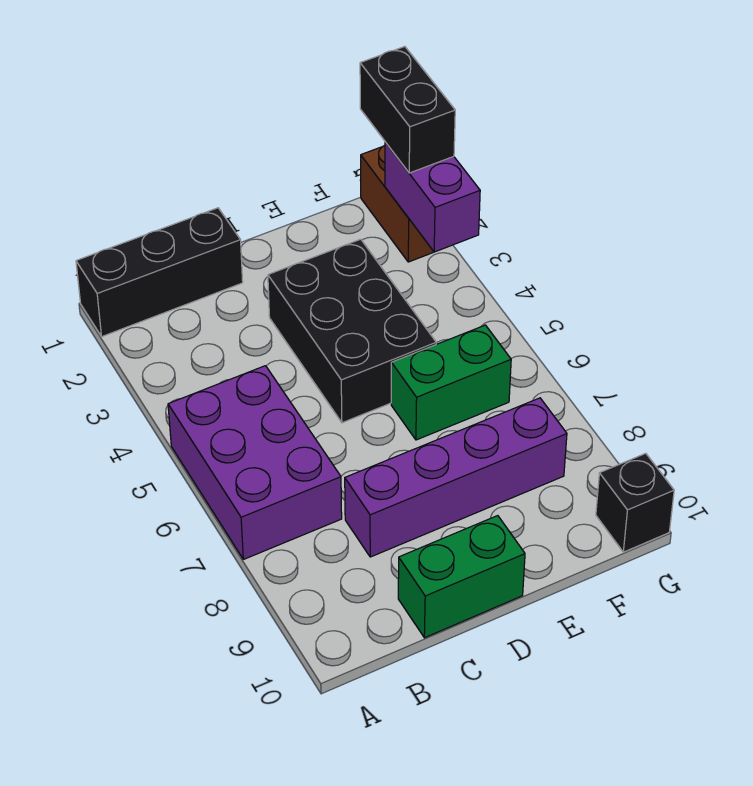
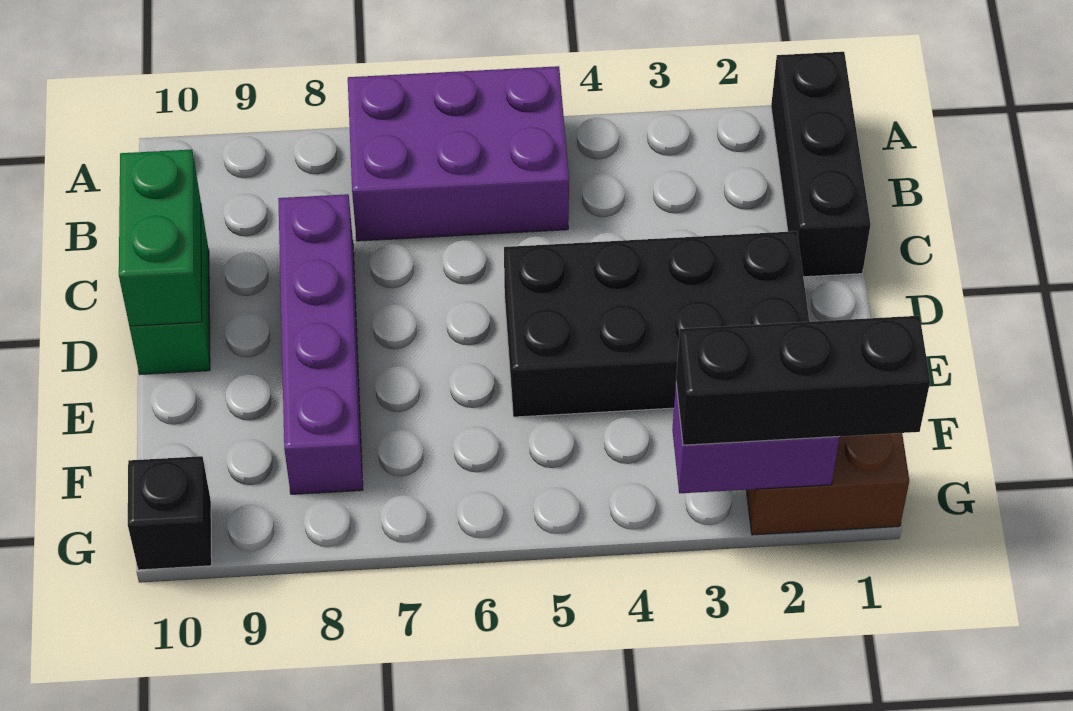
black 2x3 brick [268,239,436,423] -> black 2x4 brick [504,231,809,417]
green 1x2 brick [391,325,511,440] -> green 1x2 brick moved to [119,150,202,326]
black 1x2 brick [360,47,455,173] -> black 1x3 brick [676,316,930,445]

